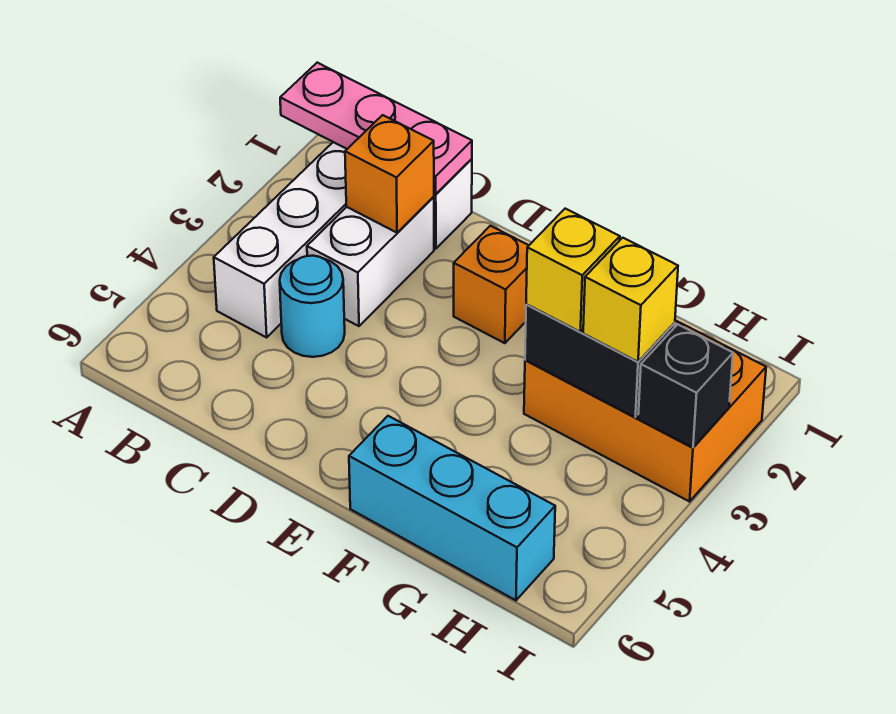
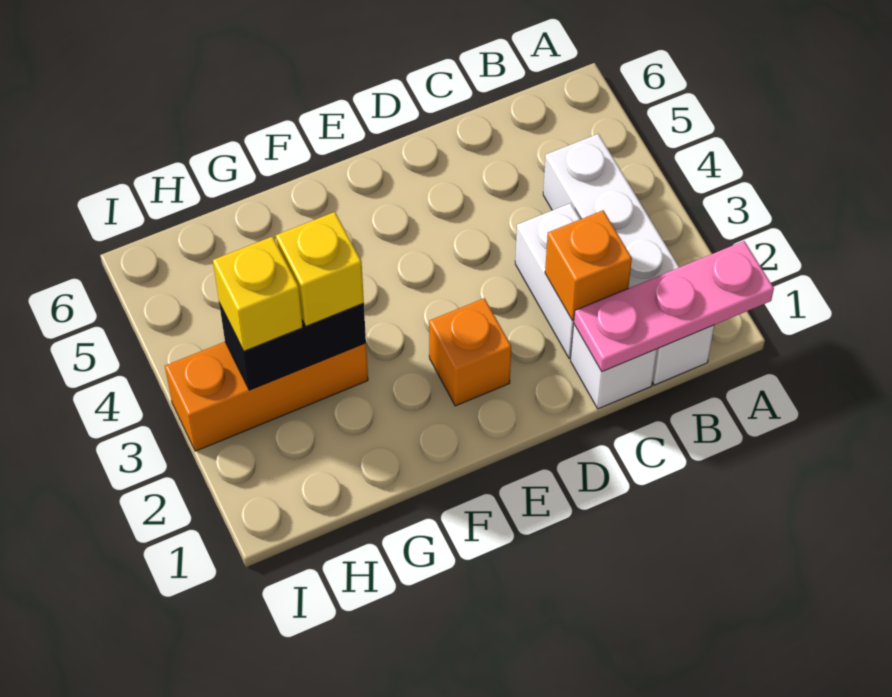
cyan 1x1 round brick [280,256,345,357] -> none
cyan 1x3 brick [349,416,555,600] -> none
orange 2x3 brick [524,320,766,502] -> orange 1x3 brick [165,342,368,451]
black 1x1 brick [638,324,733,448] -> none

